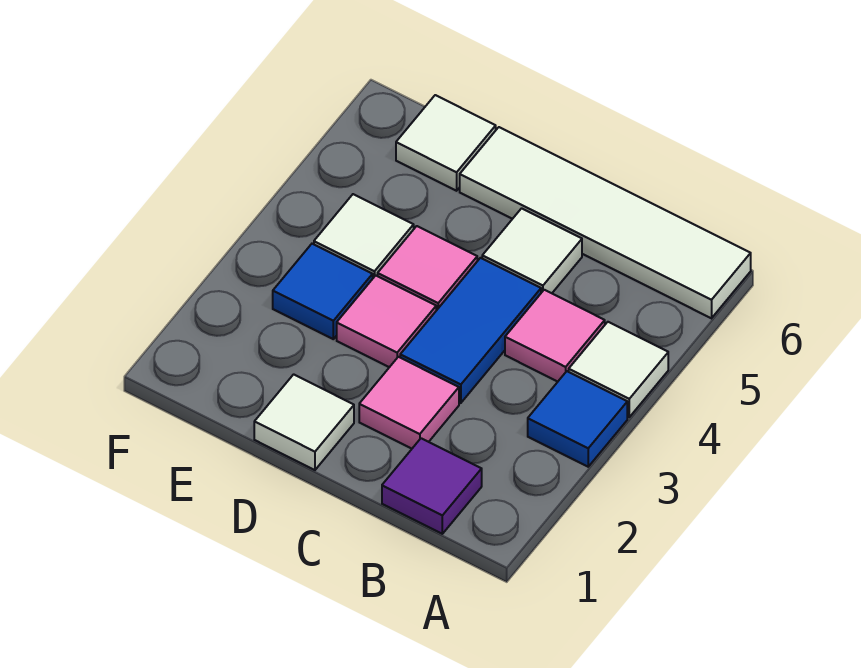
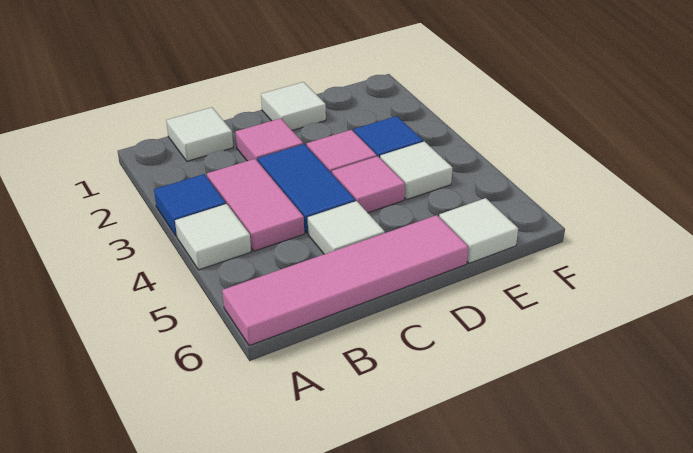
white 1x4 tile [460,127,751,318] -> pink 1x4 tile [222,215,468,346]
purple 1x1 tile [382,438,482,534] -> white 1x1 tile [166,107,233,161]
pink 1x1 tile [505,290,605,382] -> pink 1x2 tile [207,159,304,251]

